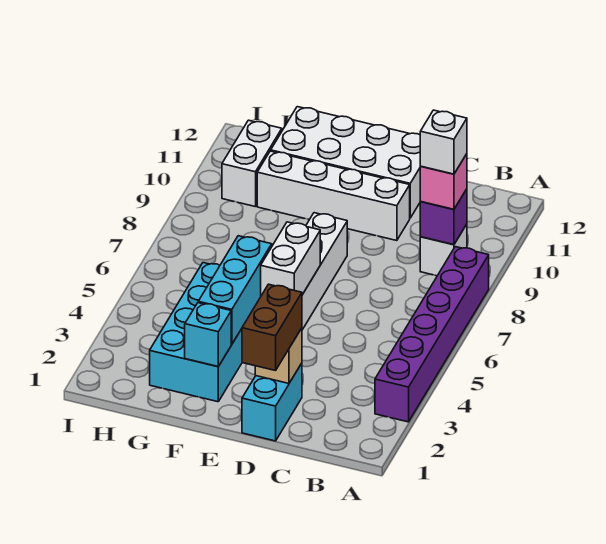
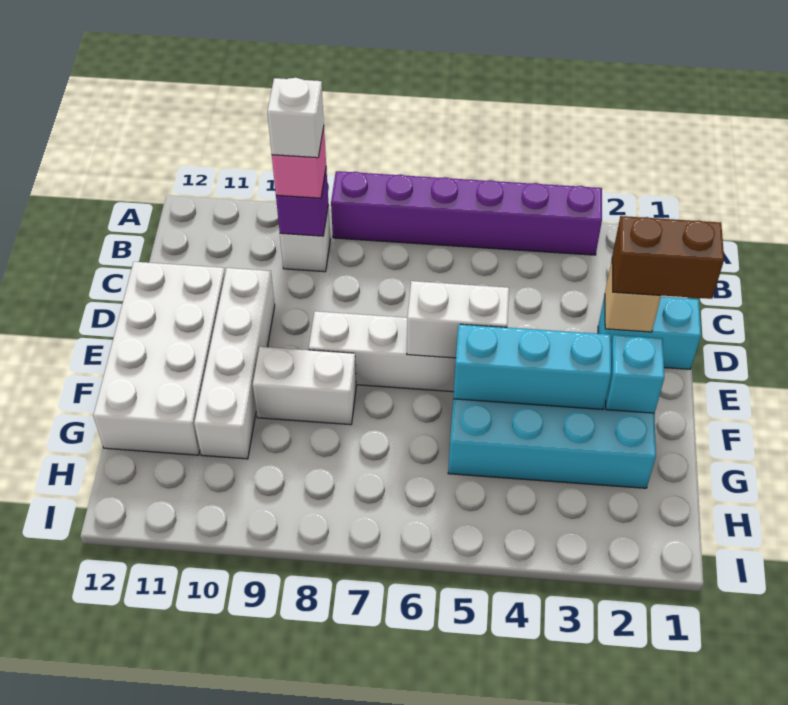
white 1x2 brick [222,120,282,207] -> white 1x2 brick moved to [253,347,356,425]

